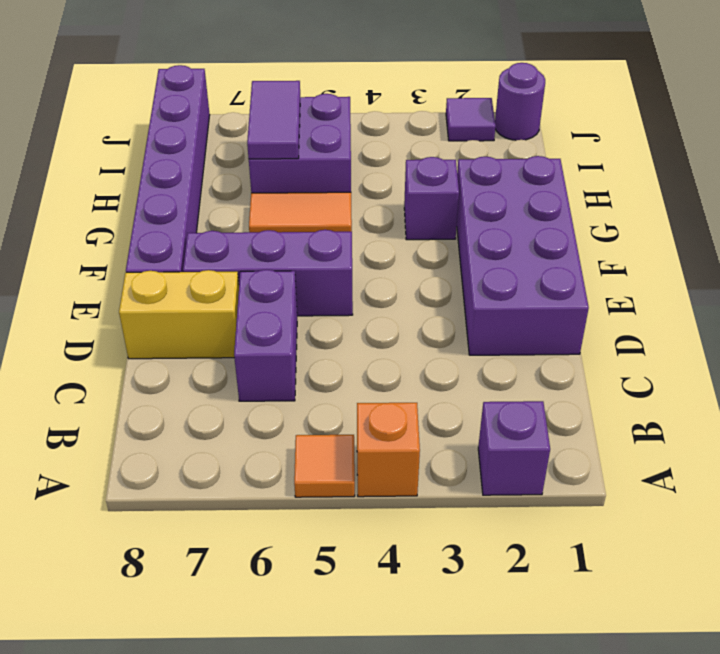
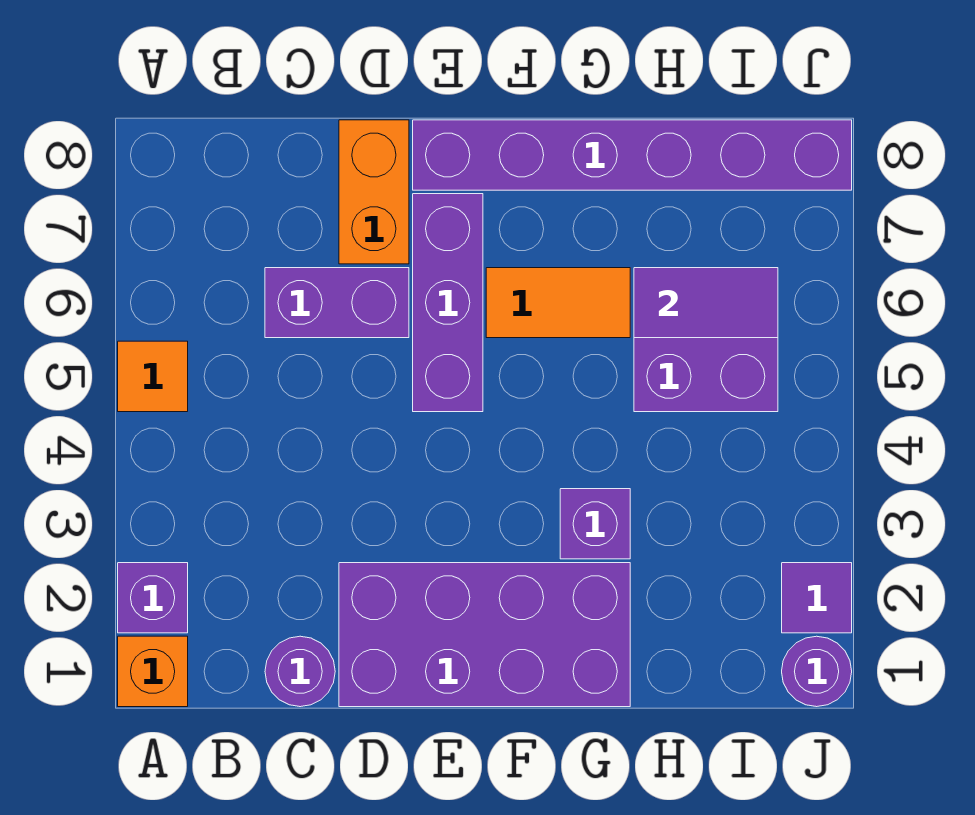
orange 1x1 brick [357,403,420,497] -> orange 1x1 brick moved to [118,636,188,707]
none -> purple 1x1 round brick [265,636,335,707]
yellow 1x2 brick [119,270,239,359] -> orange 1x2 brick [339,120,409,264]
orange 1x2 tile [249,192,352,232] -> orange 1x2 tile turned to [486,268,630,338]

